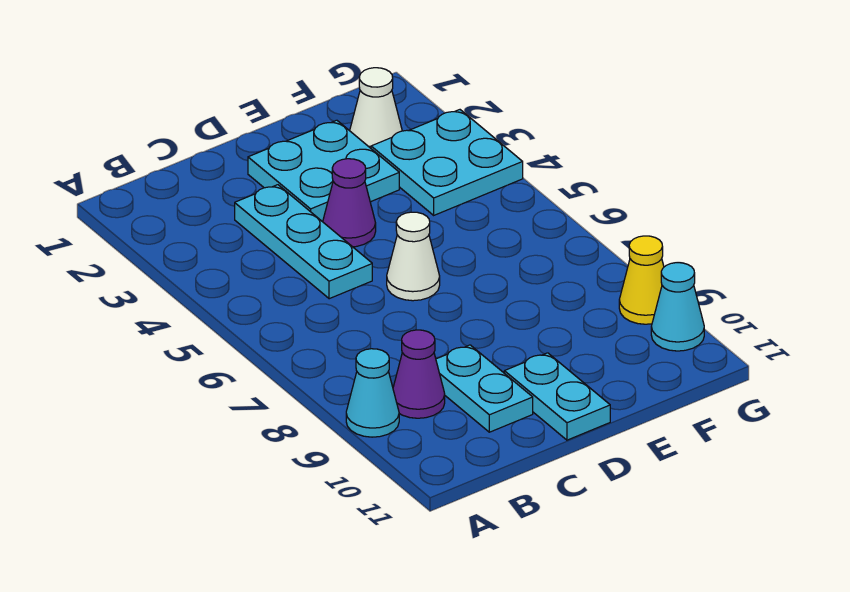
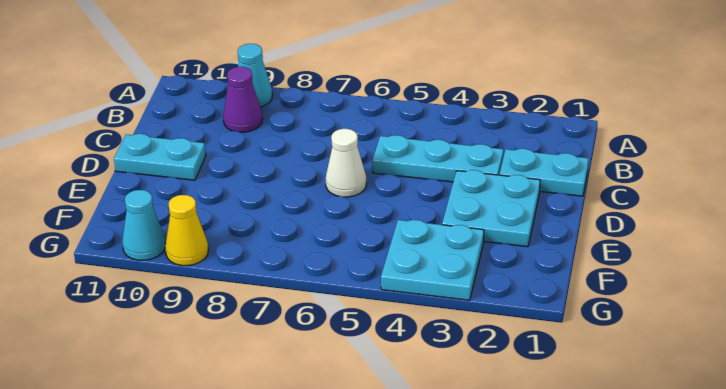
cyan 1x2 plate [436,345,533,432] -> cyan 1x2 plate moved to [500,149,588,196]
purple 1x1 cone [323,159,376,247] -> none
white 1x1 cone [350,68,402,148] -> none

